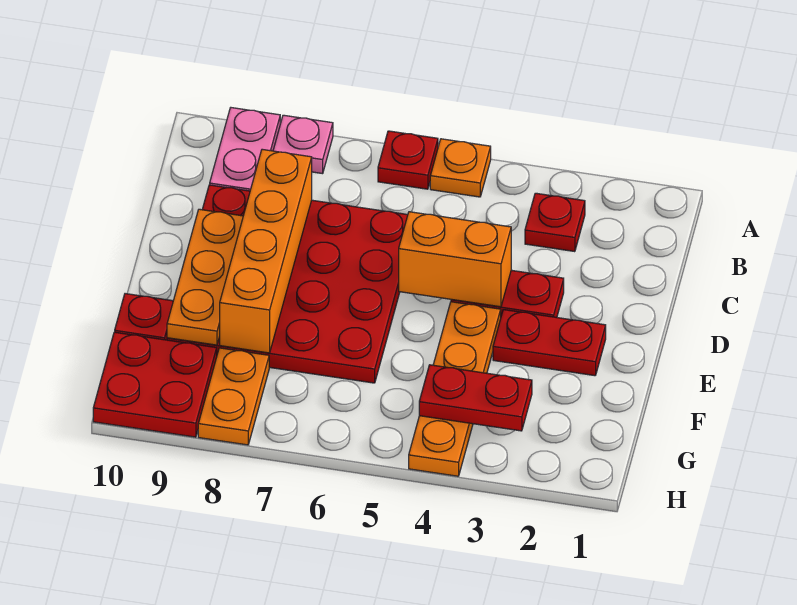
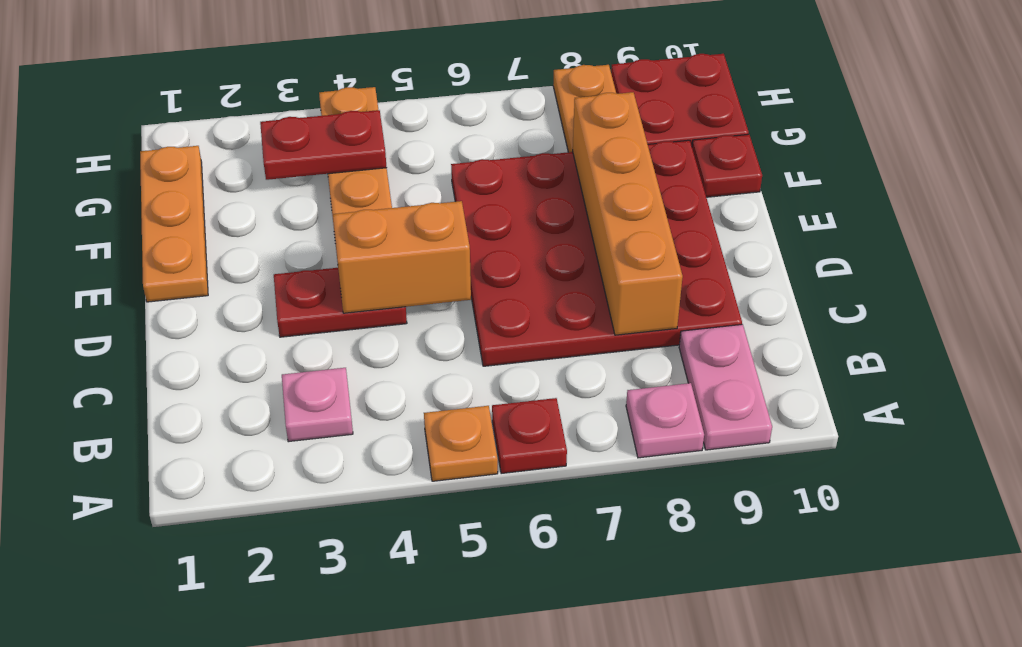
red 1x1 plate [525,193,585,252] -> pink 1x1 plate [282,368,353,442]
orange 1x3 plate [167,209,243,345] -> orange 1x3 plate moved to [140,146,208,302]
red 1x2 plate [493,310,606,376] -> none

